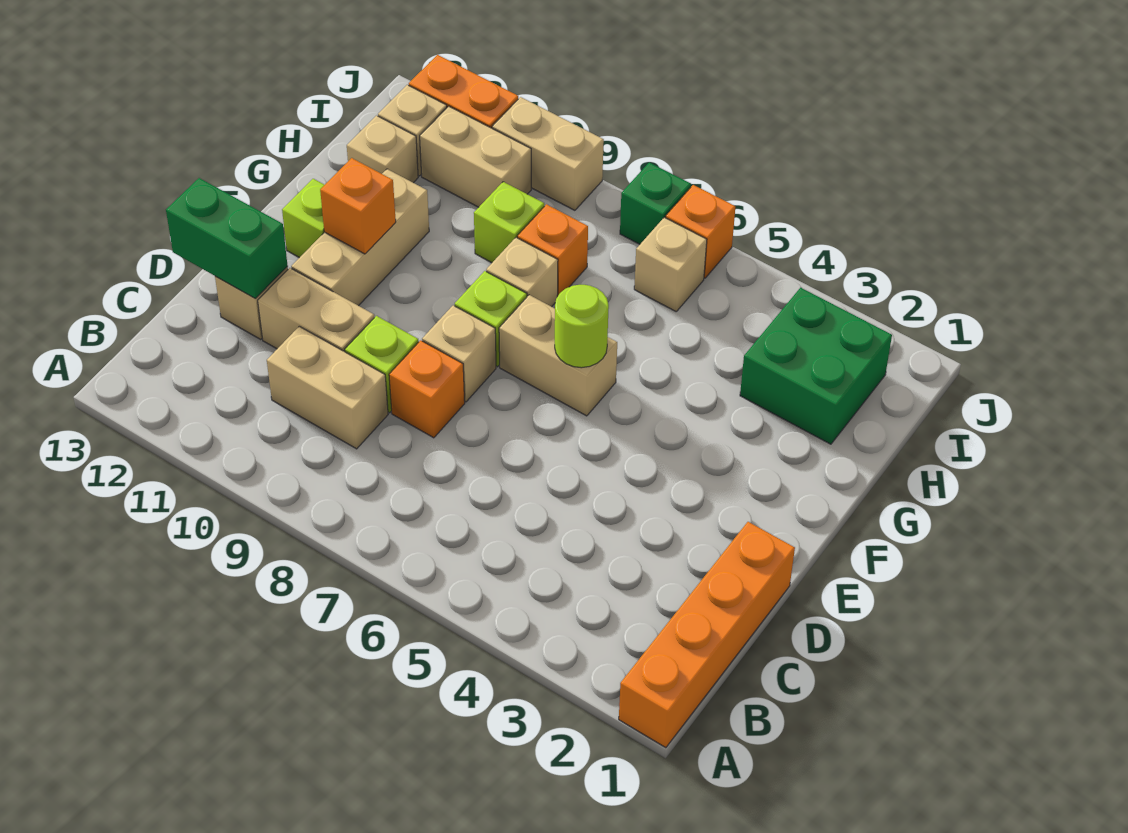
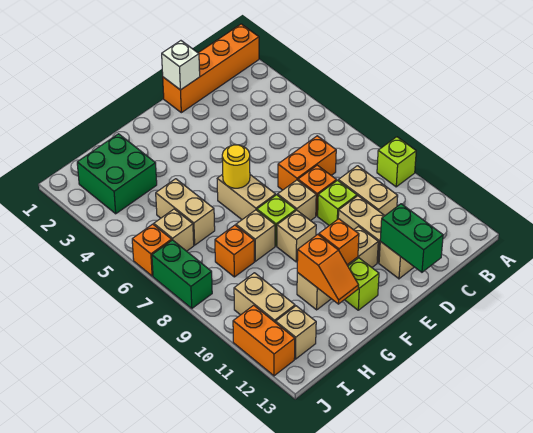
none -> orange 1x2 brick [278,136,336,190]
none -> white 1x1 brick [162,41,200,90]
lime 1x1 round brick [555,285,609,368] -> yellow 1x1 round brick [222,145,250,188]
none -> orange 1x2 slope [297,234,359,304]
lime 1x1 brick [474,182,544,263] -> lime 1x1 brick moved to [377,137,416,187]
tan 1x1 brick [347,116,418,183] -> tan 1x1 brick moved to [277,210,316,262]
green 1x1 brick [620,162,691,244] -> green 1x2 brick [152,240,212,308]
tan 1x2 brick [492,97,604,210] -> tan 1x2 brick moved to [156,179,215,245]

